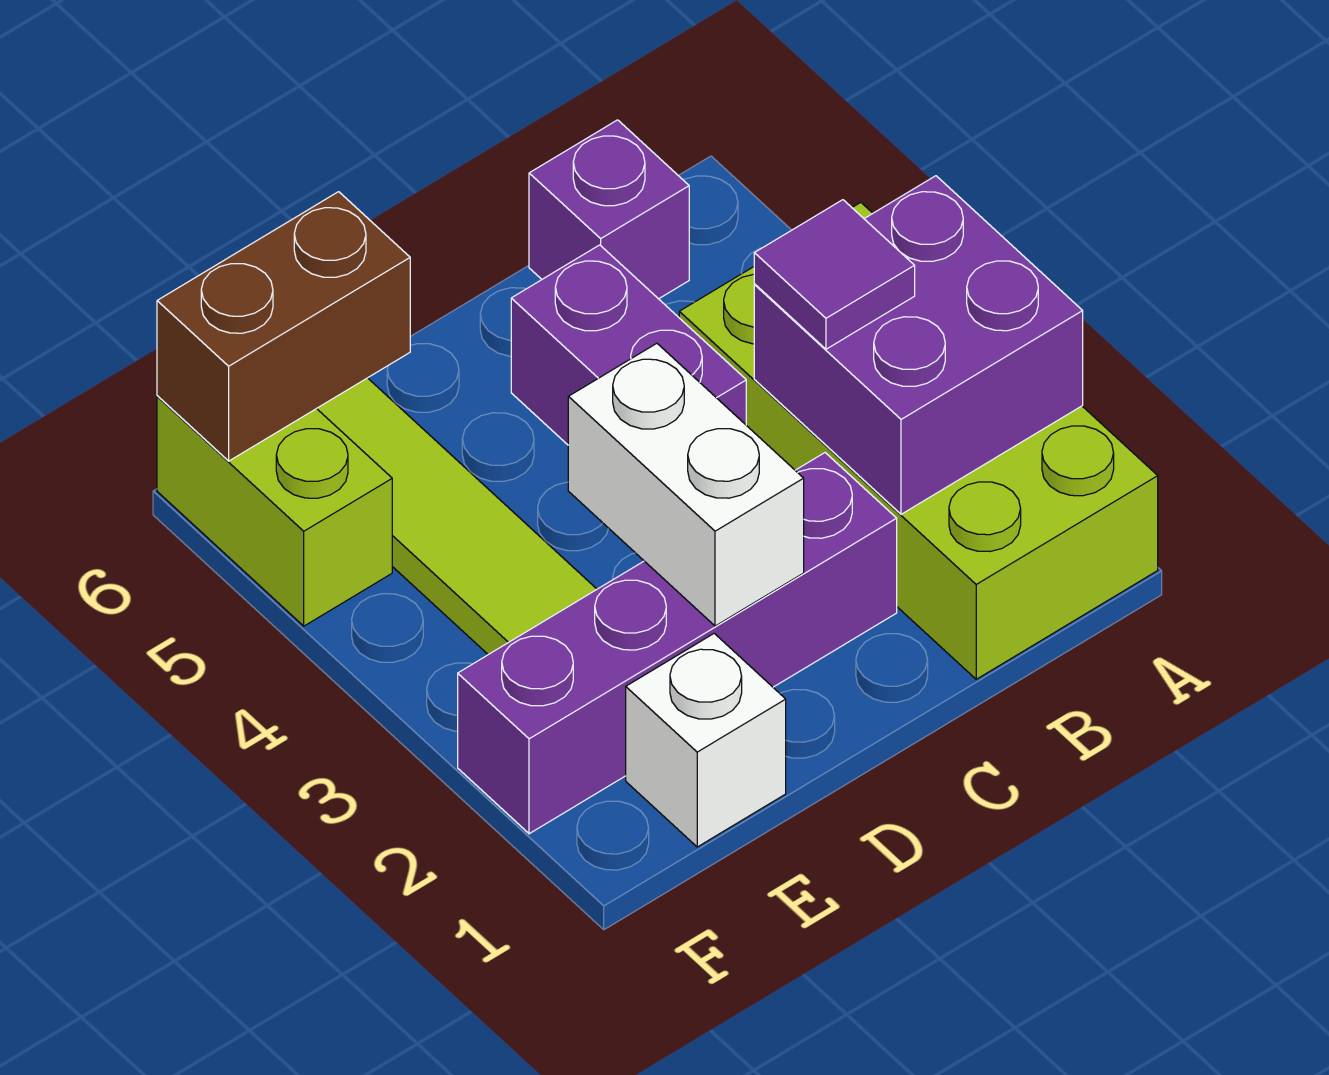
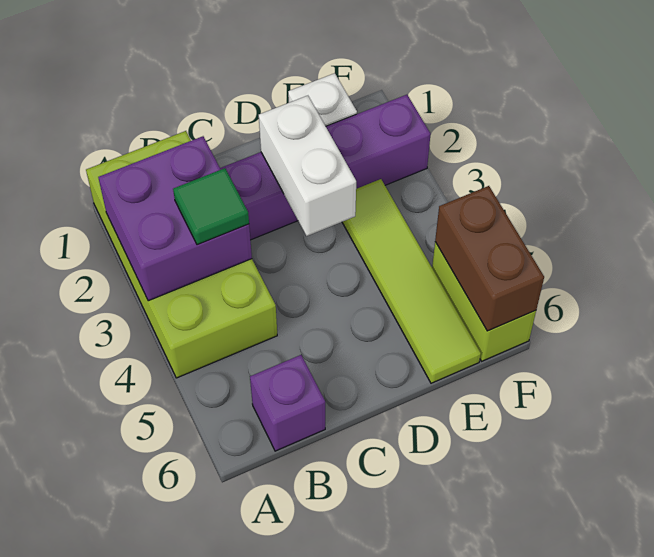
purple 1x1 tile [754,200,915,349] -> green 1x1 tile [173,168,249,245]
purple 1x2 brick [511,245,746,445] -> none
brown 1x2 brick [157,192,410,461] -> brown 1x2 brick turned to [435,186,544,331]

